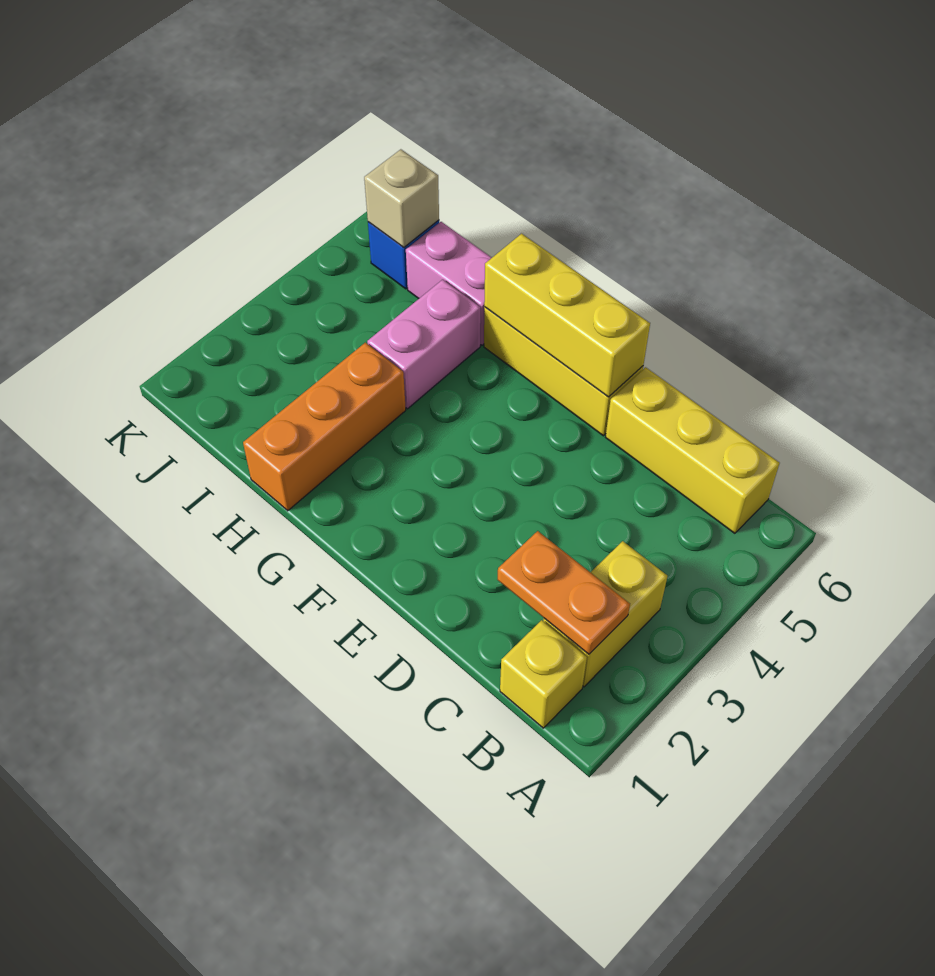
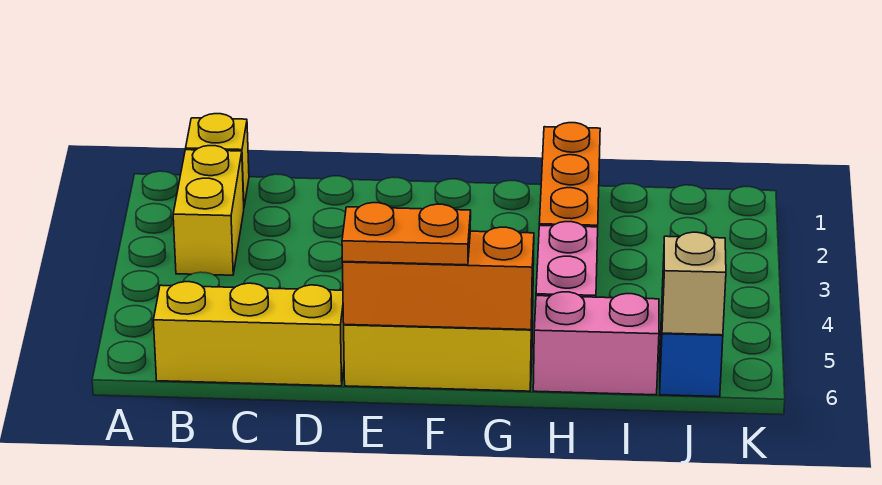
orange 1x2 plate [498,531,630,654] -> orange 1x2 plate moved to [342,203,471,265]
yellow 1x3 brick [484,234,650,397] -> orange 1x3 brick [342,227,534,330]

